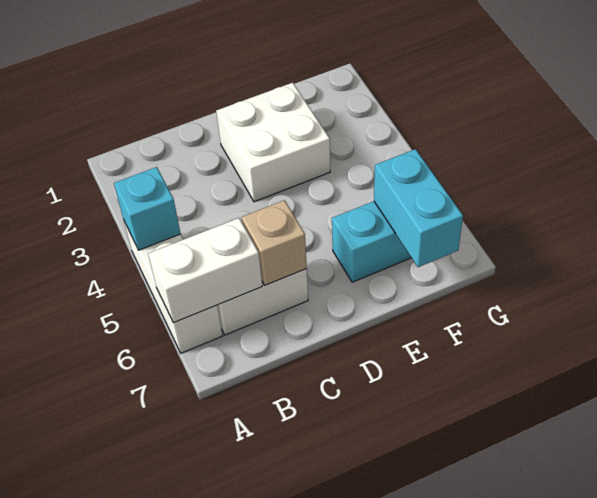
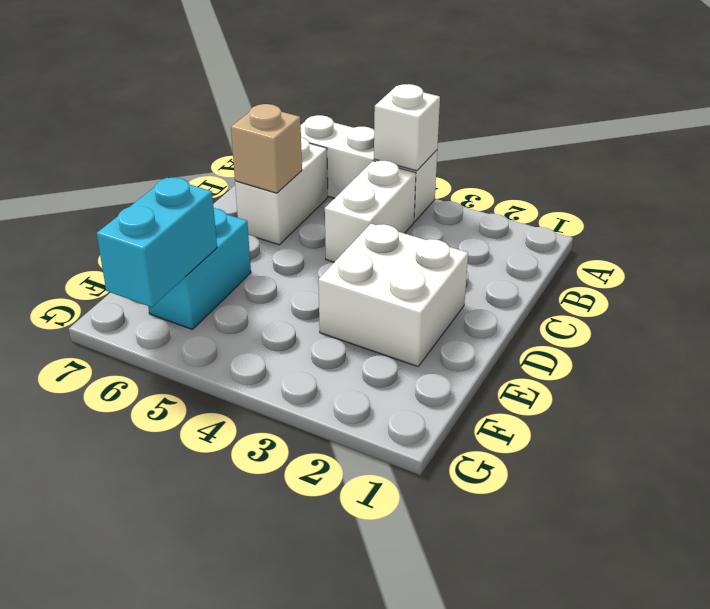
cyan 1x1 brick [114,167,181,250] -> white 1x1 brick [374,84,440,171]
white 1x2 brick [148,218,262,323] -> white 1x2 brick moved to [325,161,416,262]
cyan 1x2 brick [374,149,463,267] -> cyan 1x2 brick turned to [97,178,217,307]

